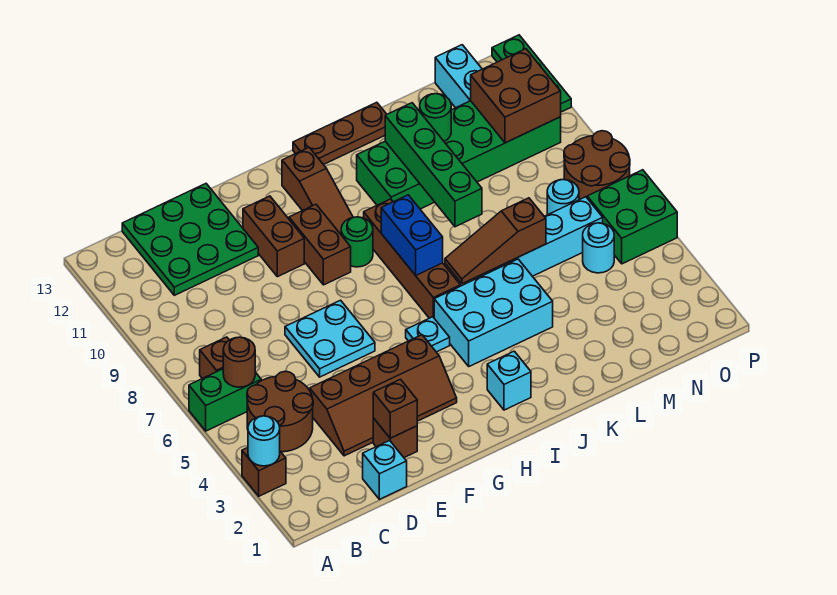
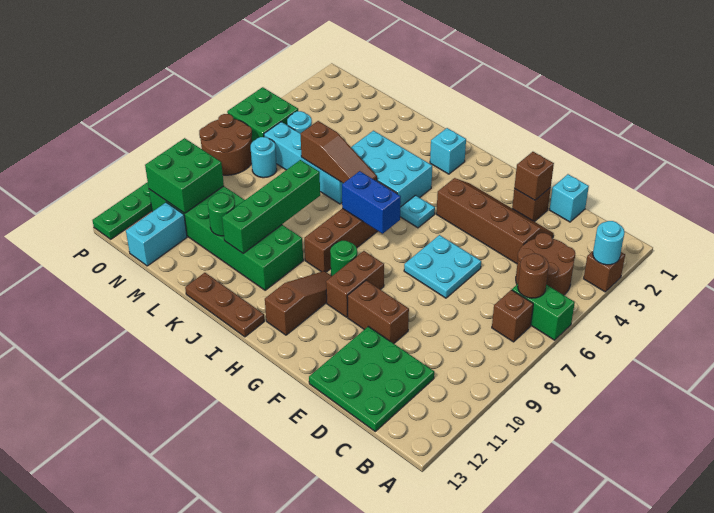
brown 1x2 brick [243,196,304,277] -> brown 1x2 brick turned to [347,280,409,344]
blue 1x2 brick [381,195,443,275] -> blue 1x2 brick turned to [342,171,401,234]
brown 2x2 brick [471,49,561,143] -> green 2x2 brick [145,138,224,213]

